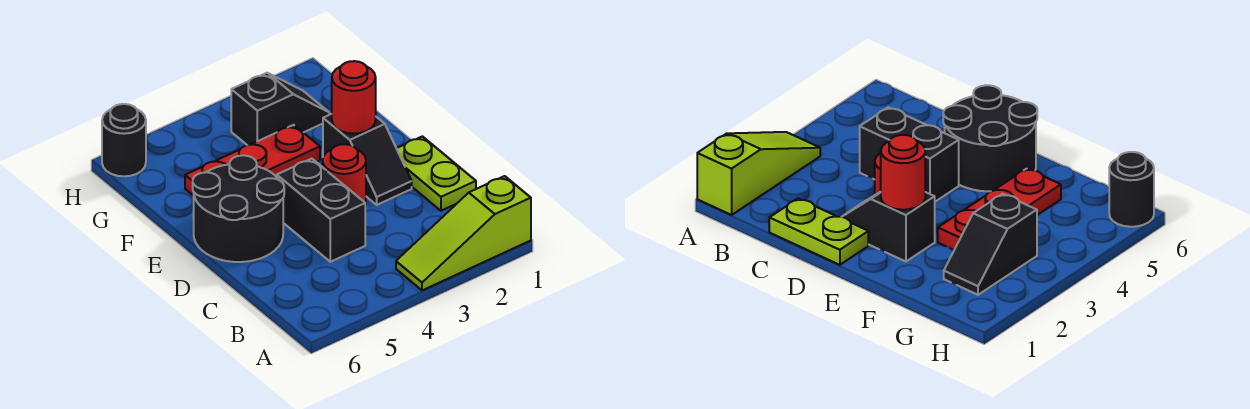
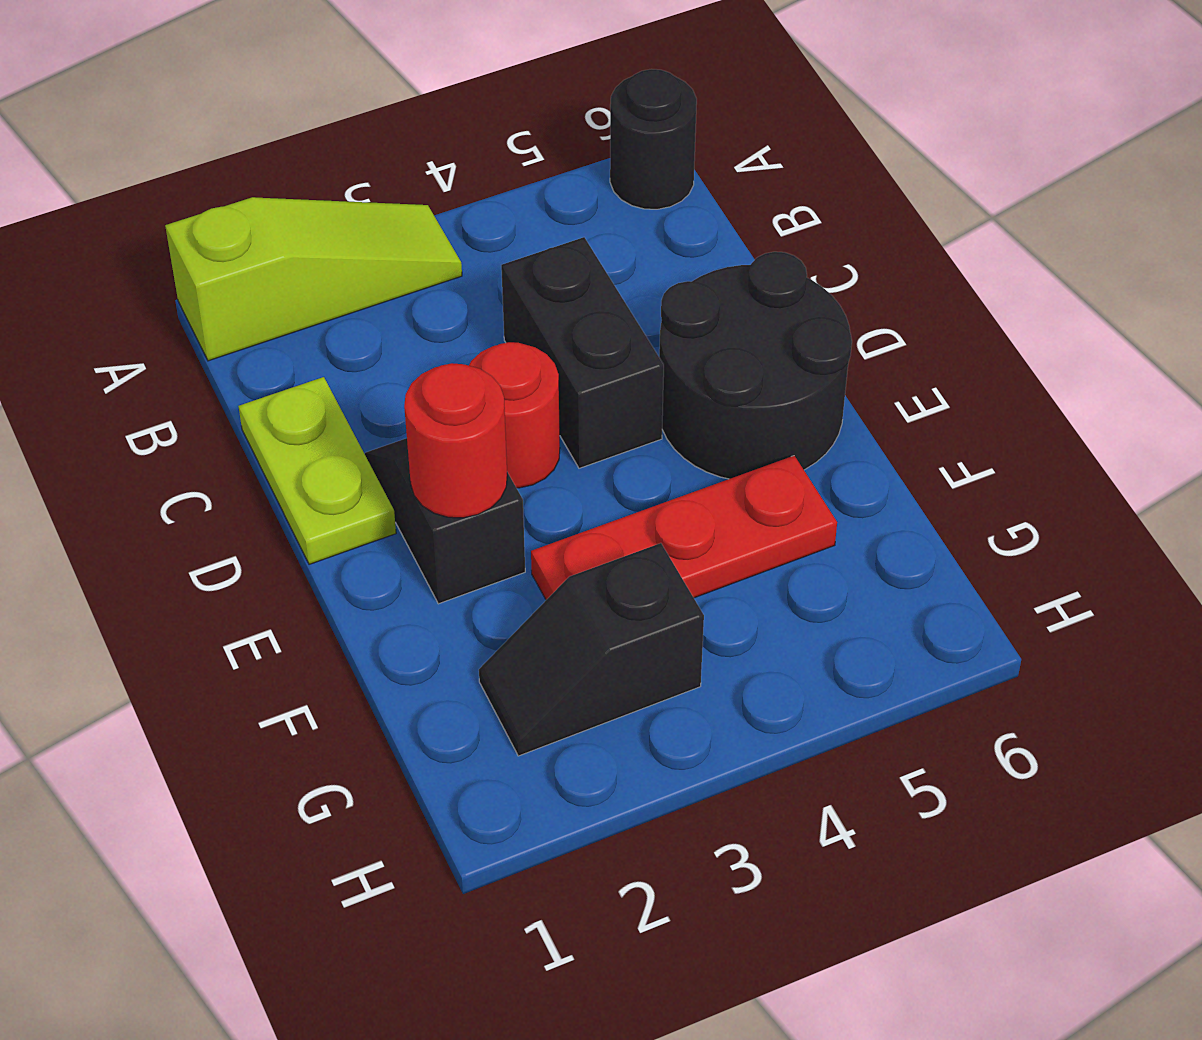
black 1x1 round brick [102,104,146,176] -> black 1x1 round brick moved to [610,69,697,209]

